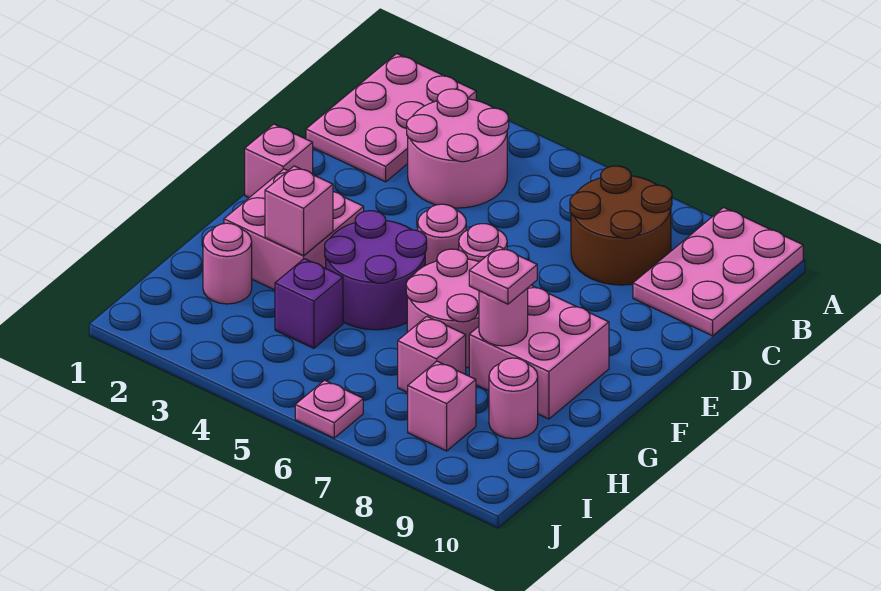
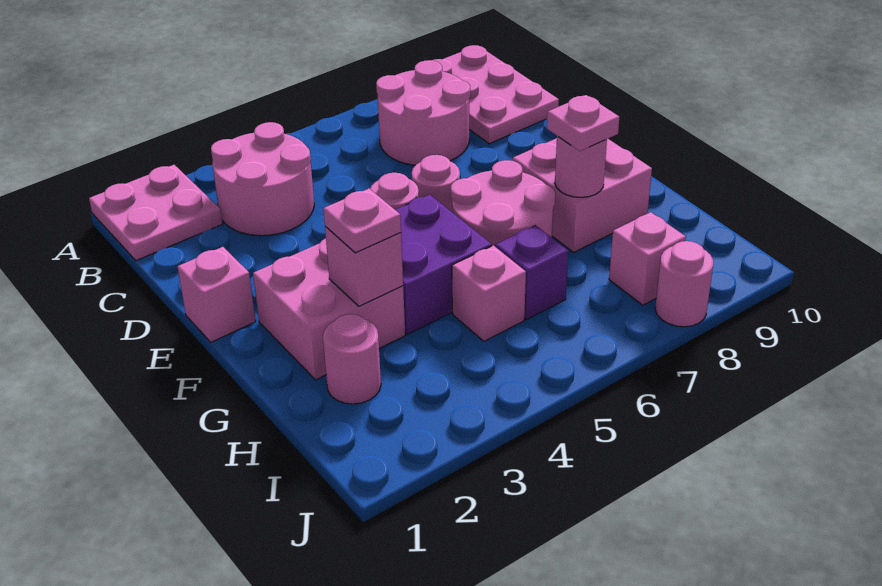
pink 2x3 plate [306,54,476,182] -> pink 2x2 plate [89,165,223,261]
brown 2x2 round brick [570,166,672,285] -> pink 2x2 round brick [376,60,470,165]
purple 2x2 round brick [325,211,427,330] -> purple 2x2 brick [396,195,492,334]
purple 1x1 brick [275,259,343,348] -> purple 1x1 brick moved to [495,226,568,320]
pink 1x1 brick [398,317,466,393] -> pink 1x1 brick moved to [452,245,526,341]
pink 1x1 round brick [489,358,538,439] -> pink 1x1 round brick moved to [655,241,713,327]
pink 1x1 plate [295,380,363,438] -> pink 1x1 plate moved to [323,189,401,253]

